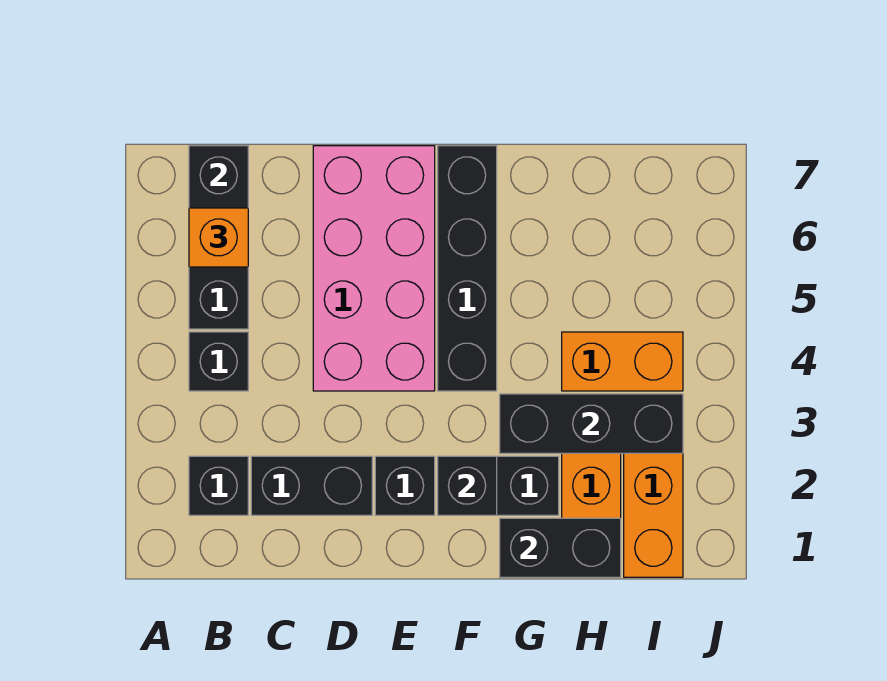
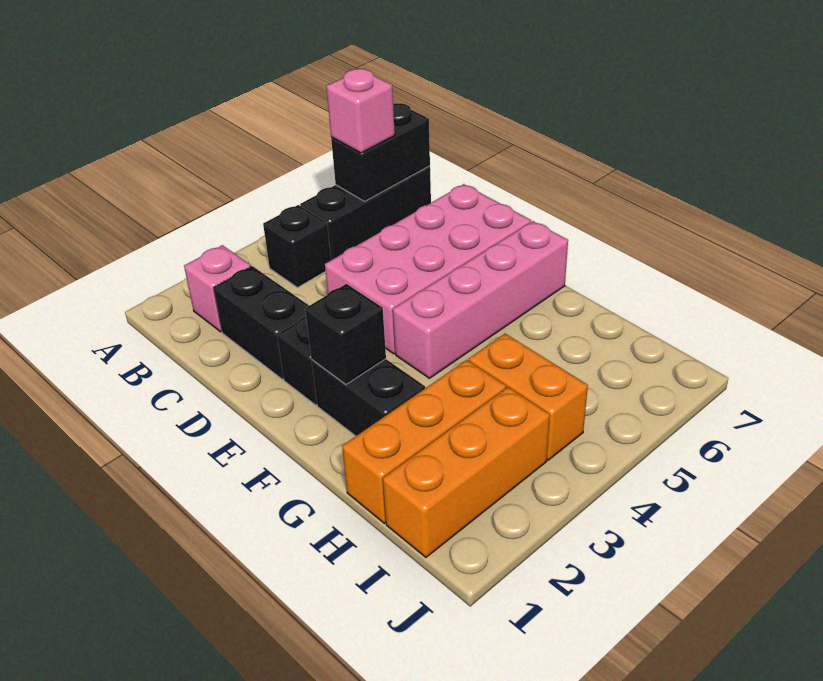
black 1x1 brick [189,456,248,515] -> pink 1x1 brick [184,245,251,332]
orange 1x1 brick [189,208,248,267] -> pink 1x1 brick [326,69,395,153]
black 1x4 brick [438,146,497,391] -> pink 1x4 brick [393,221,568,378]
black 1x2 brick [500,518,621,577] -> none
black 1x3 brick [500,394,683,453] -> none

